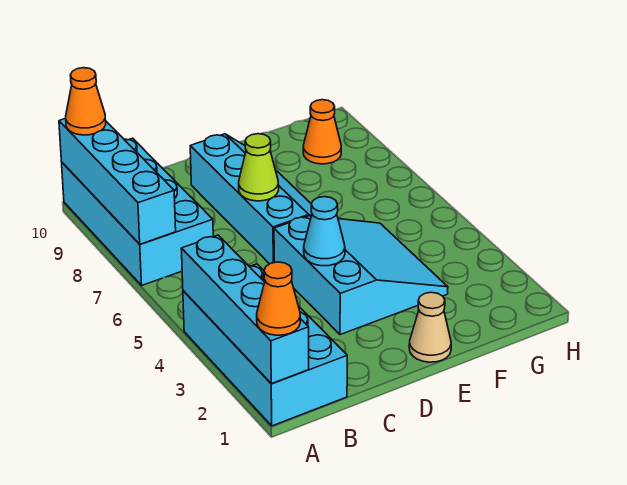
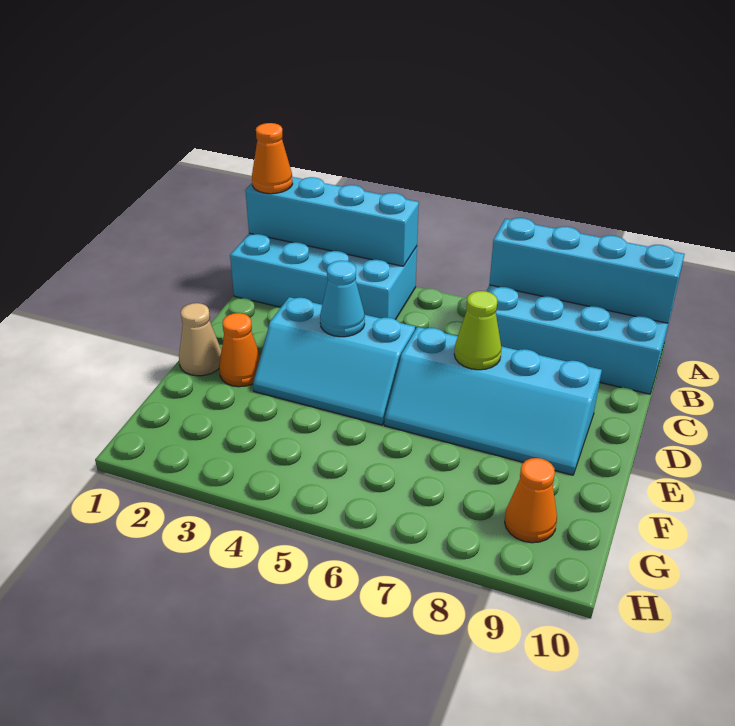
orange 1x1 cone [66,68,106,135] -> orange 1x1 cone moved to [219,313,260,387]
cyan 3x3 slope [274,216,448,335] -> cyan 2x3 slope [253,297,415,425]

